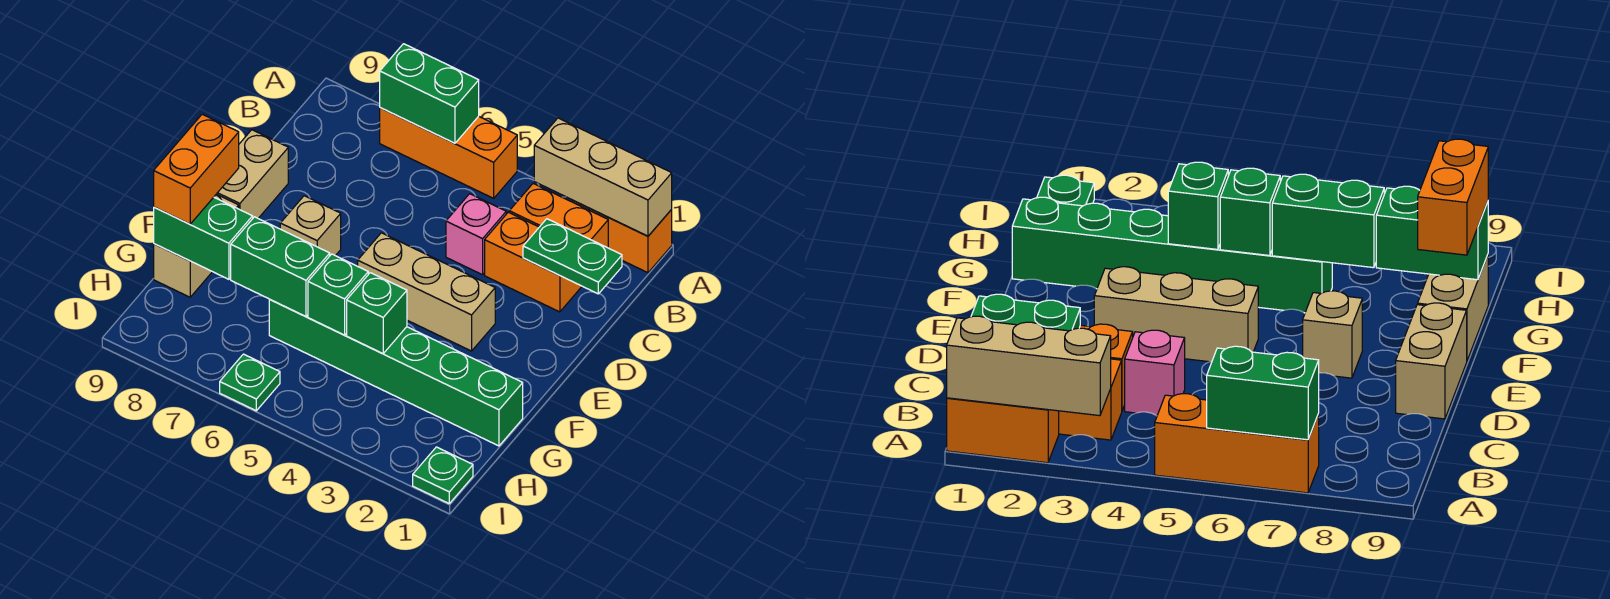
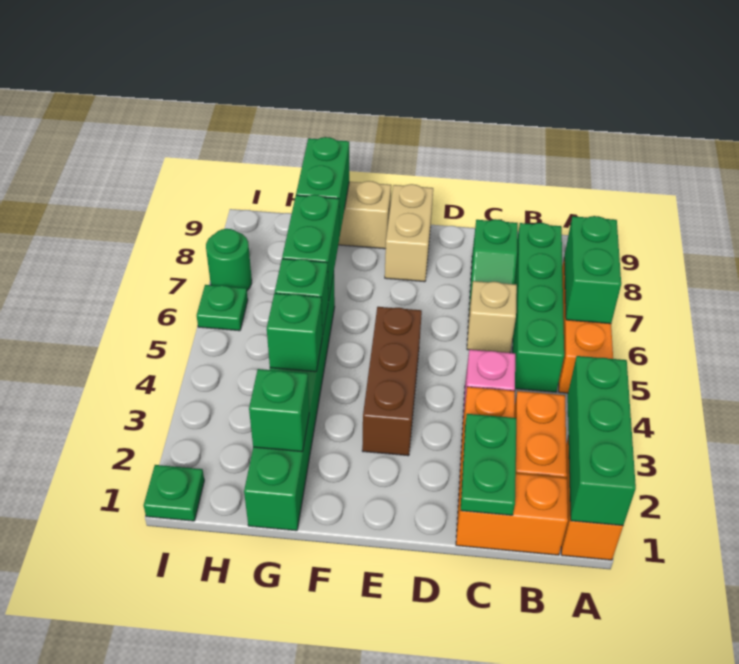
tan 1x3 brick [534,118,672,236] -> green 1x3 brick [568,356,636,526]
none -> green 1x4 brick [512,223,564,392]
none -> green 1x2 slope [469,219,518,310]
tan 1x2 brick [217,130,288,218] -> tan 1x2 brick turned to [385,184,433,282]
tan 1x3 brick [358,233,495,351] -> brown 1x3 brick [362,307,422,456]
tan 1x1 brick [280,196,341,256] -> tan 1x1 brick moved to [467,281,517,353]
orange 1x2 brick [154,114,239,224] -> orange 1x2 brick moved to [456,471,568,555]
none -> green 1x1 brick [249,369,309,452]
none -> green 1x1 round brick [206,229,252,290]

